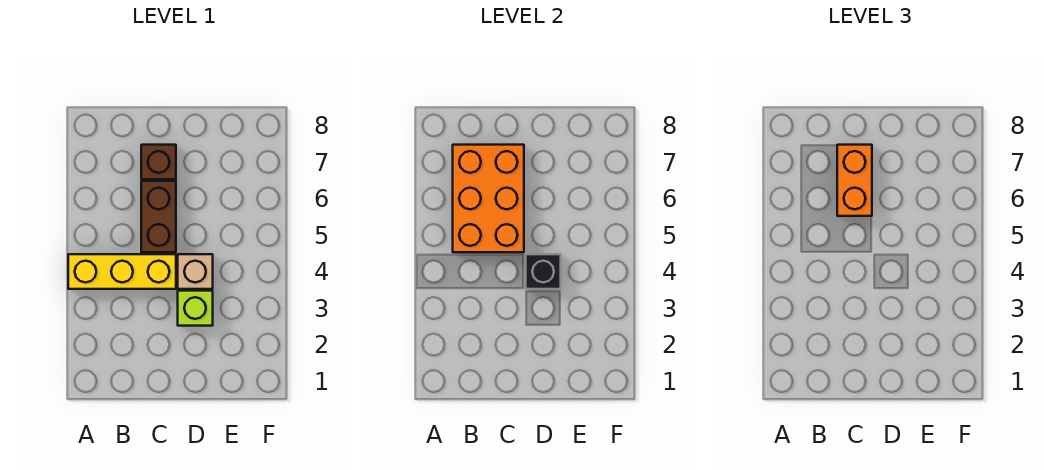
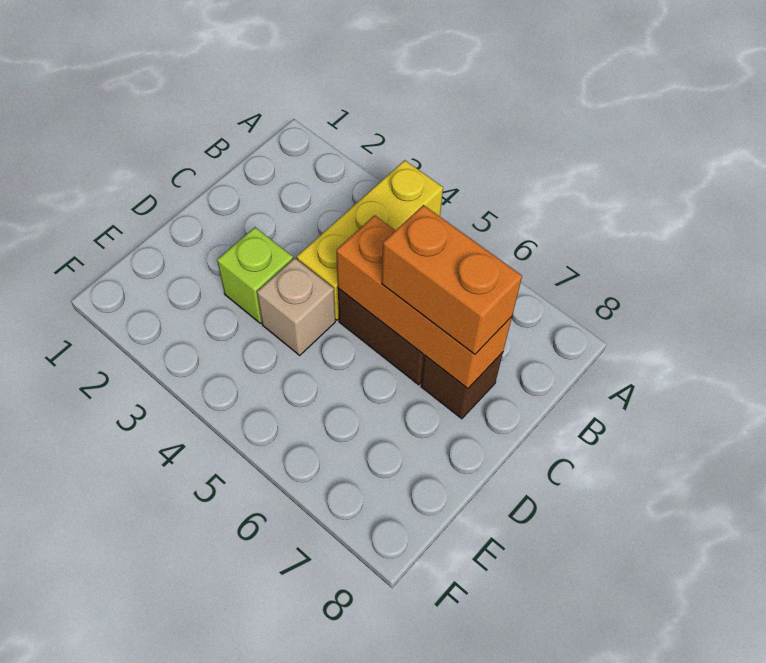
orange 2x3 brick [453,145,524,252] -> orange 1x3 brick [336,215,512,389]
black 1x1 brick [526,254,561,289] -> none

